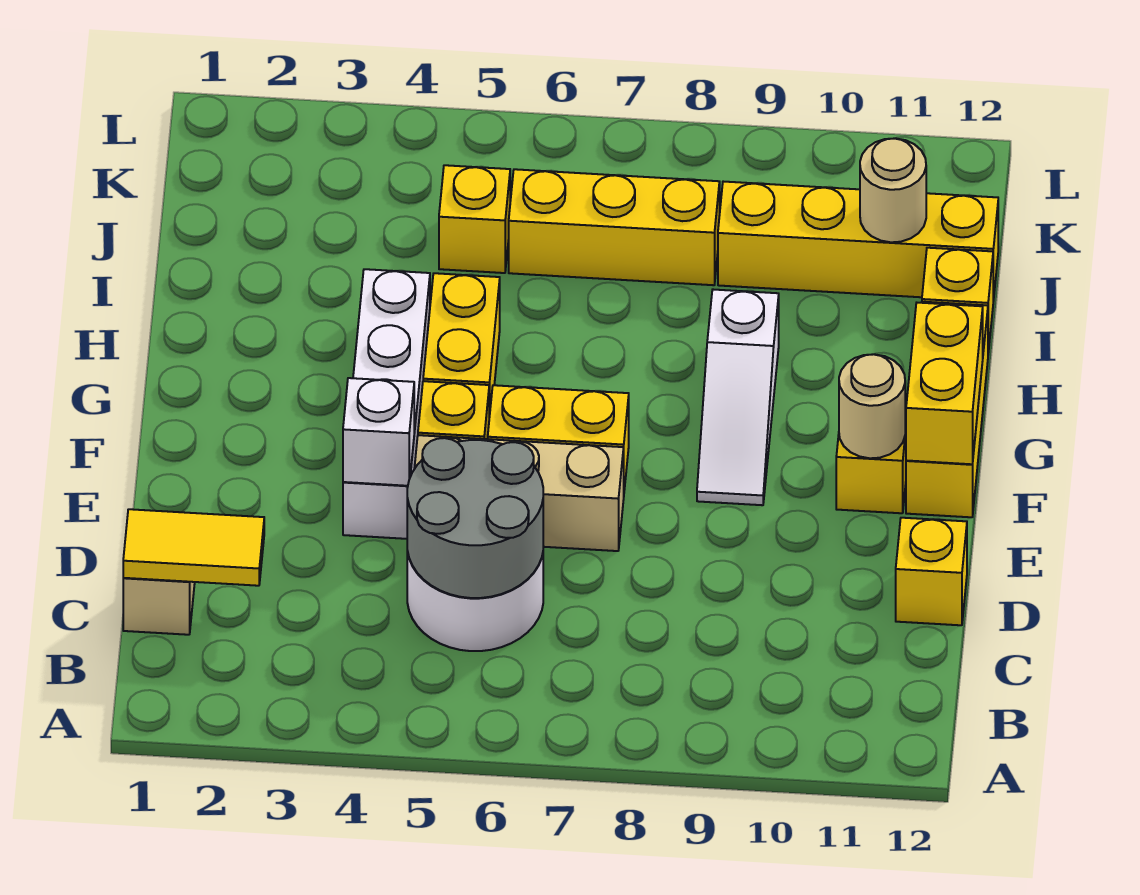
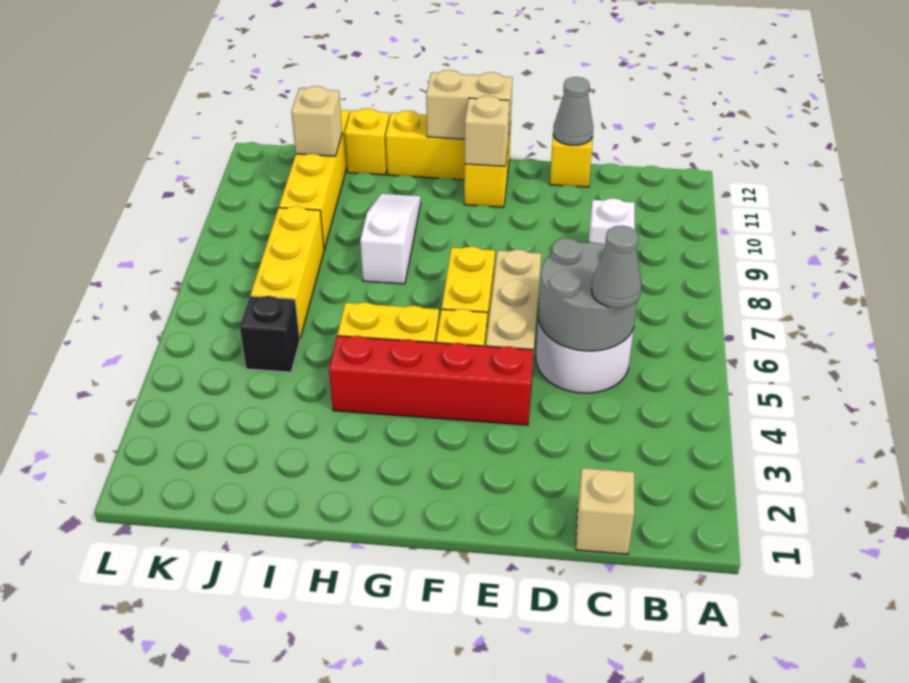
yellow 1x2 tile [123,509,264,586] -> none
none -> grey 1x1 cone [591,226,642,308]
none -> grey 1x1 cone [553,77,593,145]
white 1x4 brick [343,269,430,539] -> red 1x4 brick [329,336,533,425]
white 1x1 brick [343,378,414,486] -> white 1x1 brick moved to [589,198,635,245]
white 1x3 slope [697,290,779,505] -> white 1x3 slope turned to [360,194,421,284]
tan 1x1 round brick [839,354,905,458] -> tan 1x1 brick [465,96,510,166]
yellow 1x2 brick [906,303,983,464] -> tan 1x2 brick [426,70,513,140]
yellow 1x1 brick [439,165,510,273] -> black 1x1 brick [240,296,300,372]
tan 1x1 round brick [860,138,926,242] -> tan 1x1 brick [291,86,342,156]

